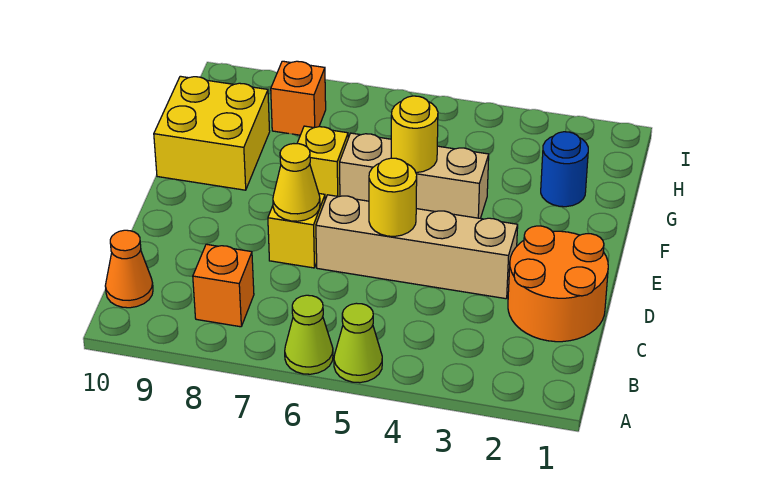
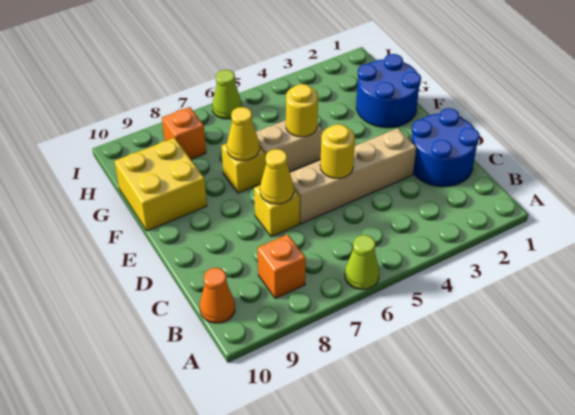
lime 1x1 cone [334,303,382,383] -> lime 1x1 cone moved to [212,70,242,119]
orange 2x2 round brick [508,226,608,342] -> blue 2x2 round brick [411,108,480,187]
tan 1x3 brick [340,133,489,218] -> tan 1x2 brick [256,120,323,172]
none -> yellow 1x1 cone [227,107,259,161]
blue 1x1 round brick [541,132,588,207] -> blue 2x2 round brick [356,54,421,128]

